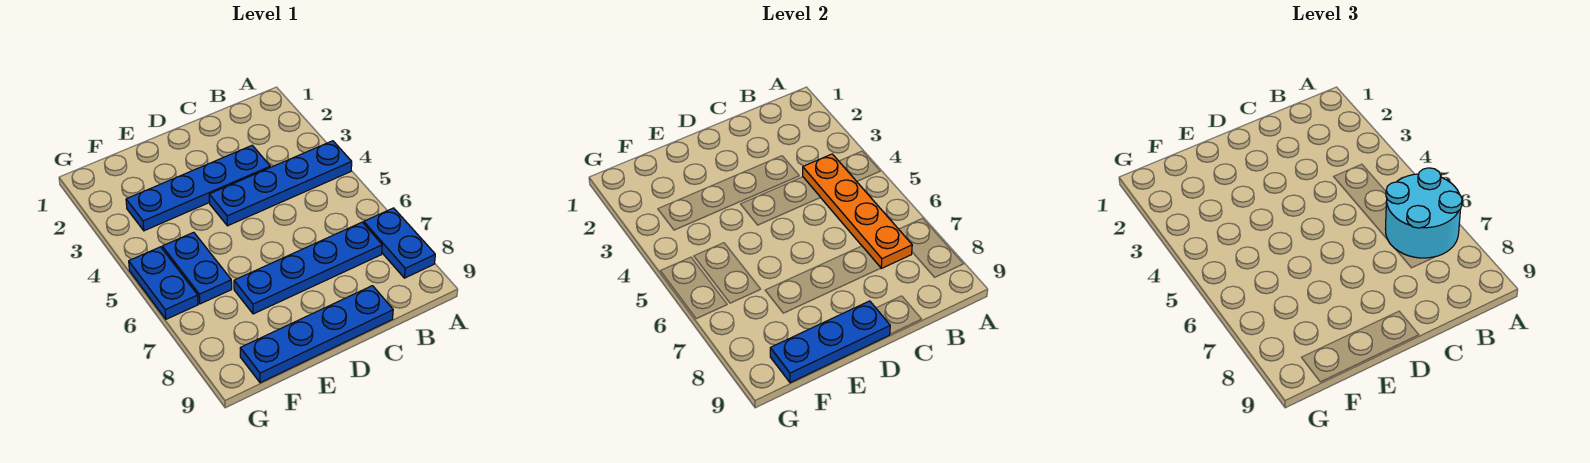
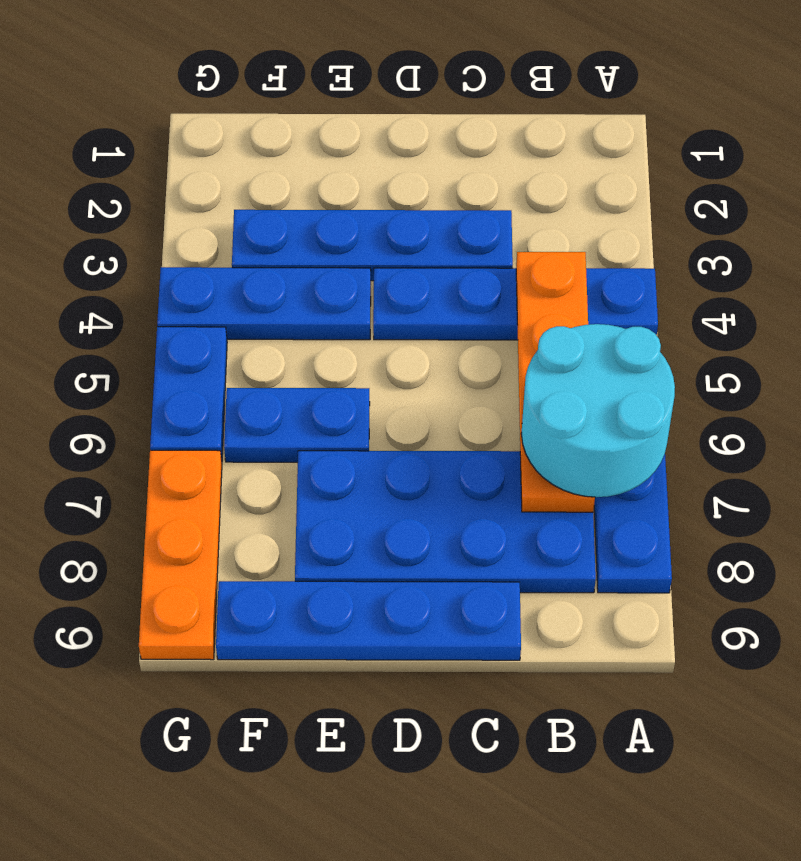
blue 1x4 plate [234,222,382,314] -> blue 2x4 plate [295,451,596,593]
blue 1x3 plate [770,301,890,383] -> blue 1x3 plate moved to [157,267,371,340]
blue 1x2 plate [162,232,232,304] -> blue 1x2 plate turned to [224,388,370,462]
none -> orange 1x3 plate [139,450,222,660]

